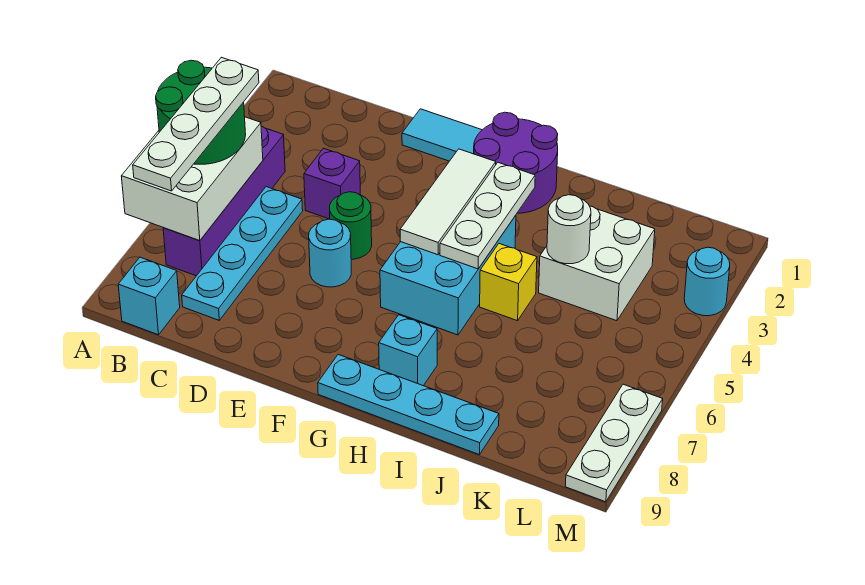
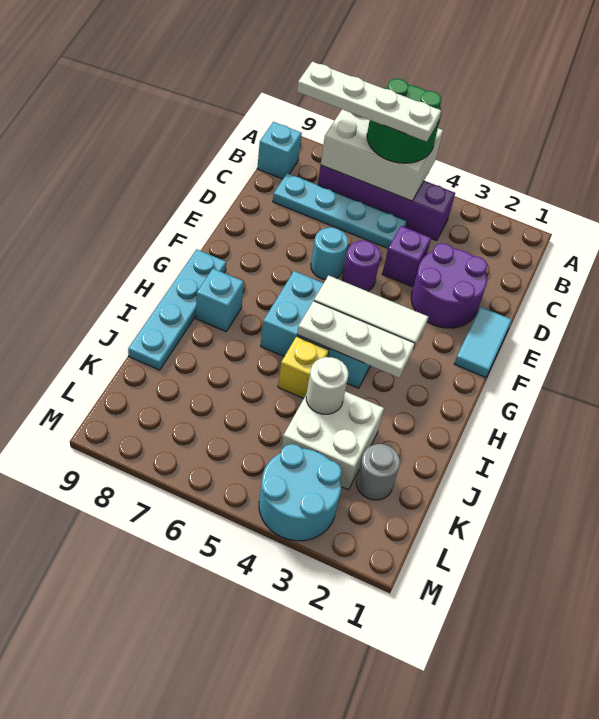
green 1x1 round brick [330,192,372,259] -> purple 1x1 round brick [342,241,381,291]
purple 2x2 round brick [474,112,558,213] -> purple 2x2 round brick moved to [411,243,487,328]
none -> grey 1x1 round brick [356,444,400,500]
cyan 1x1 round brick [684,247,730,316] -> cyan 2x2 round brick [259,444,342,541]
white 1x3 plate [565,384,663,502] -> none

